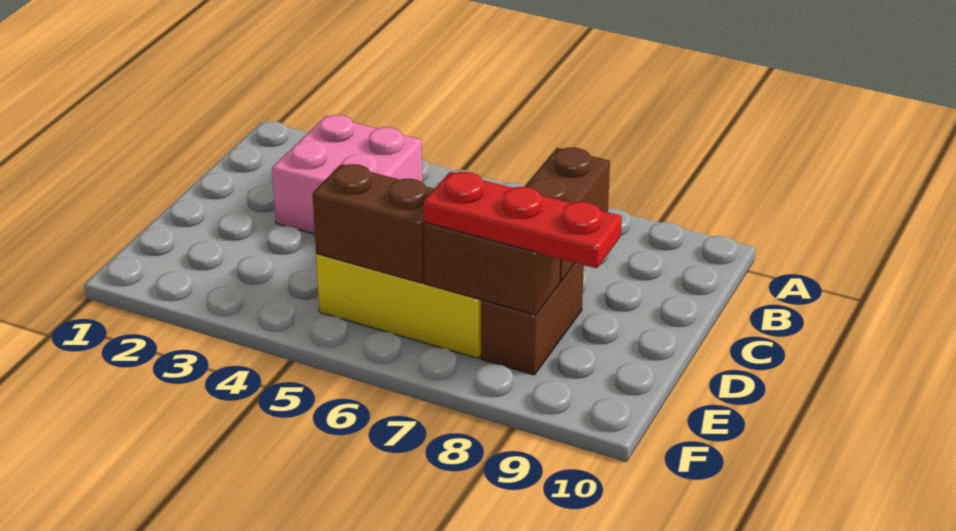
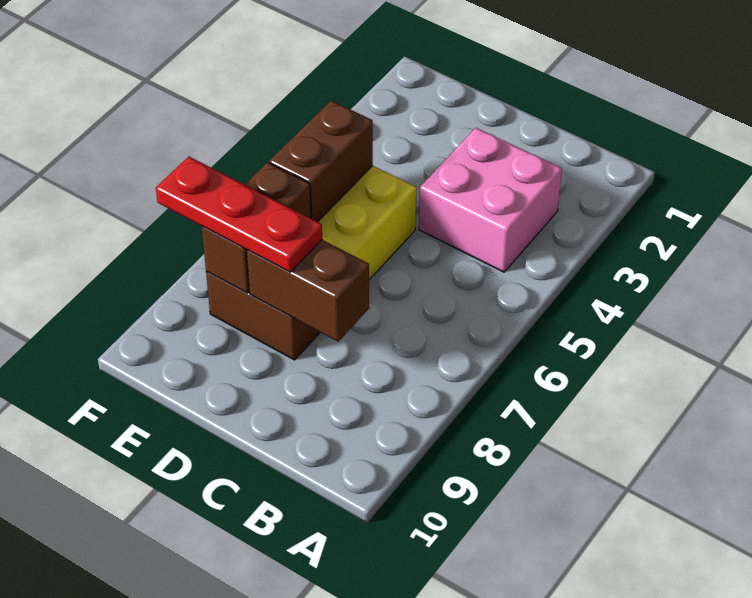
red 1x3 plate [423,172,622,268] -> red 1x3 plate turned to [156,157,322,272]

